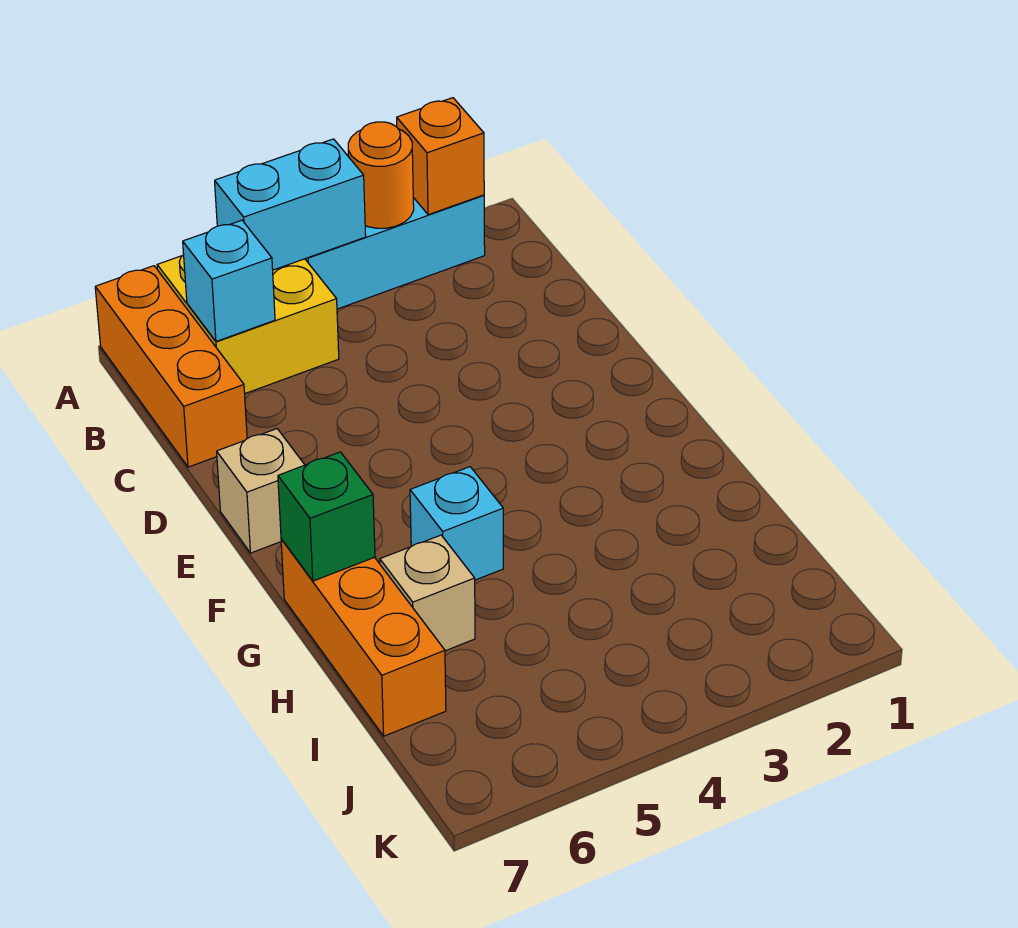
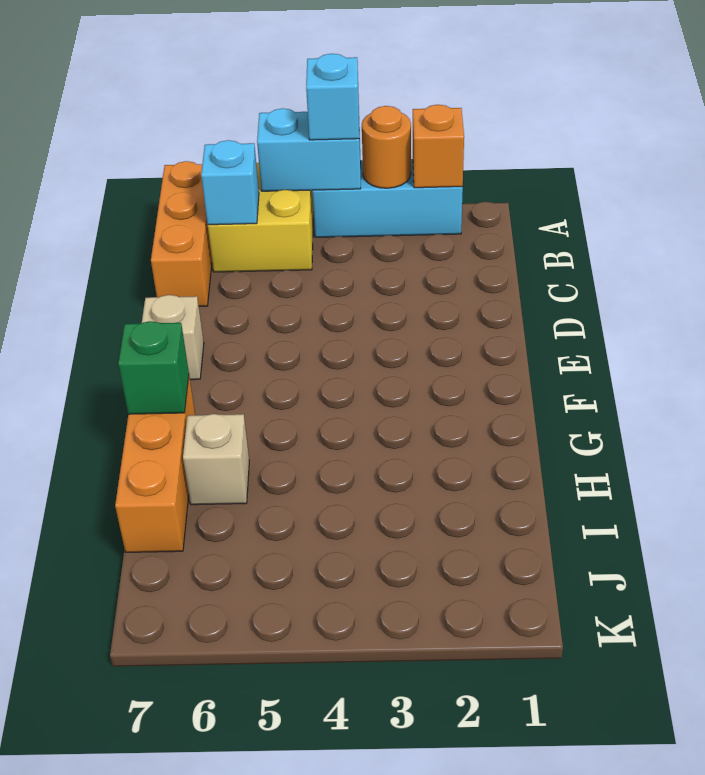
cyan 1x1 brick [410,467,503,580] -> cyan 1x1 brick moved to [306,54,359,140]

